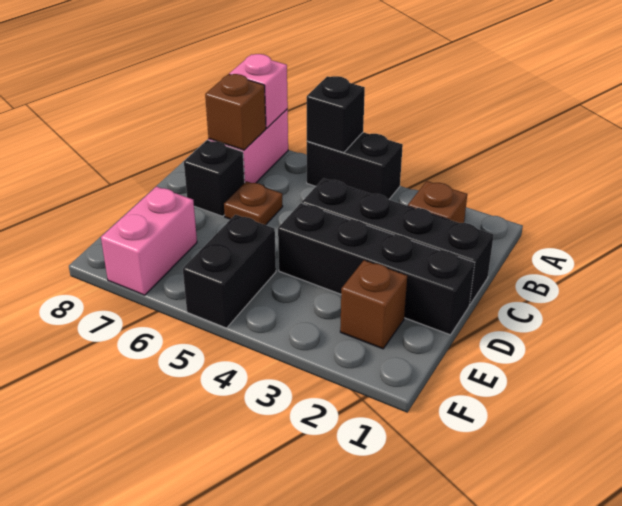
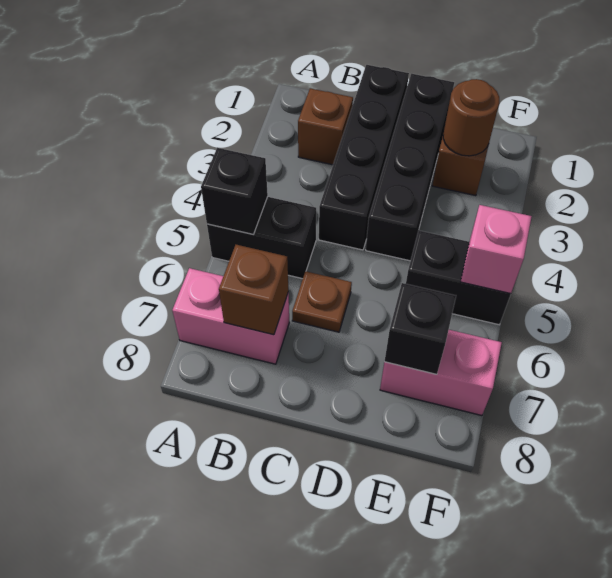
black 1x2 brick [307,132,403,200] -> black 1x2 brick turned to [207,197,316,279]
pink 1x1 brick [229,54,288,128] -> pink 1x1 brick moved to [461,205,532,294]
black 1x1 brick [184,140,245,216] -> black 1x1 brick moved to [384,283,456,374]
none -> brown 1x1 round brick [443,79,499,156]

